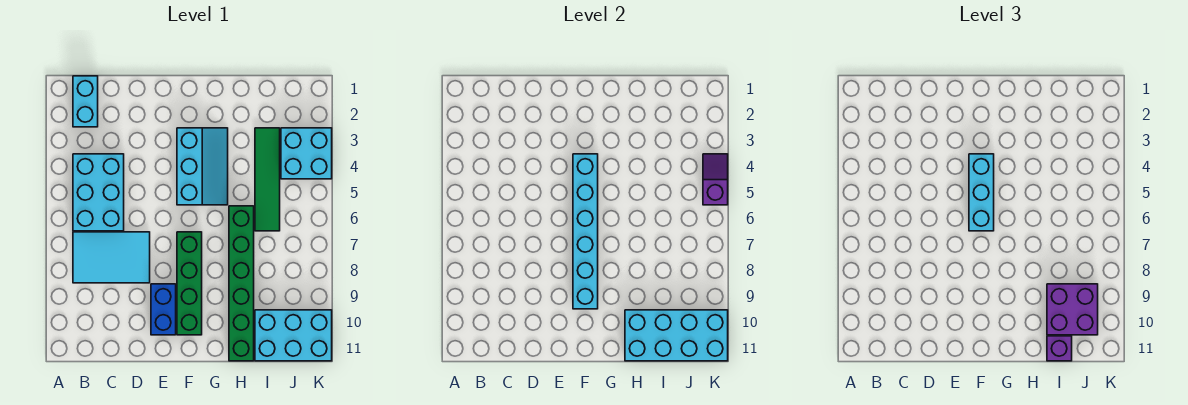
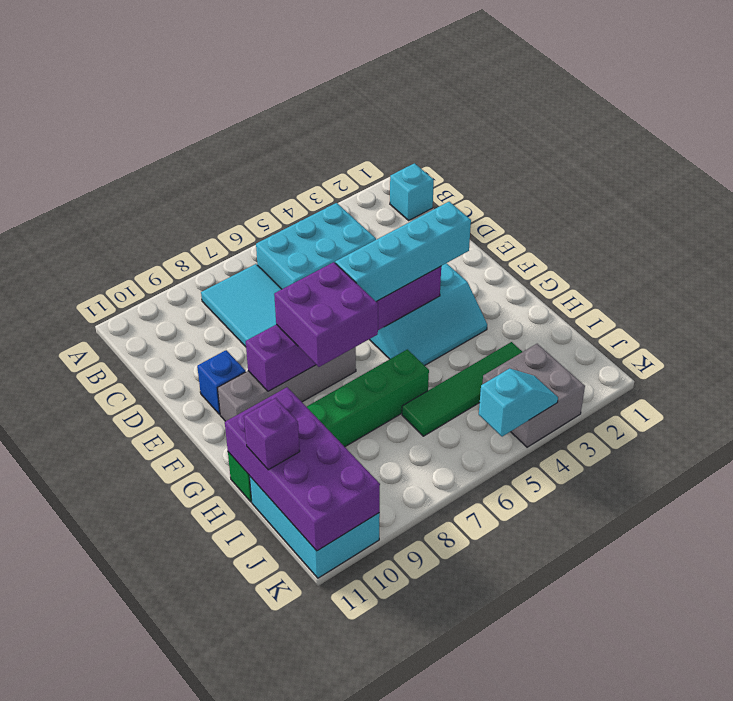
cyan 1x2 brick [73,76,98,127] -> cyan 1x1 brick [390,163,434,220]
blue 1x2 brick [151,284,176,335] -> blue 1x1 brick [197,350,246,415]
cyan 1x6 brick [573,154,598,309] -> purple 1x6 brick [246,267,441,391]
cyan 1x3 brick [969,154,994,231] -> cyan 1x4 brick [335,202,471,302]
green 1x4 brick [177,232,202,335] -> grey 1x4 brick [218,347,356,421]
cyan 2x4 brick [625,310,728,361] -> purple 2x4 brick [225,387,380,551]
purple 2x2 brick [1047,284,1098,335] -> purple 2x2 brick moved to [274,262,378,367]
cyan 2x2 brick [281,128,332,179] -> grey 2x2 brick [482,344,585,447]
purple 1x2 slope [703,154,728,205] -> cyan 1x2 slope [479,368,558,437]

